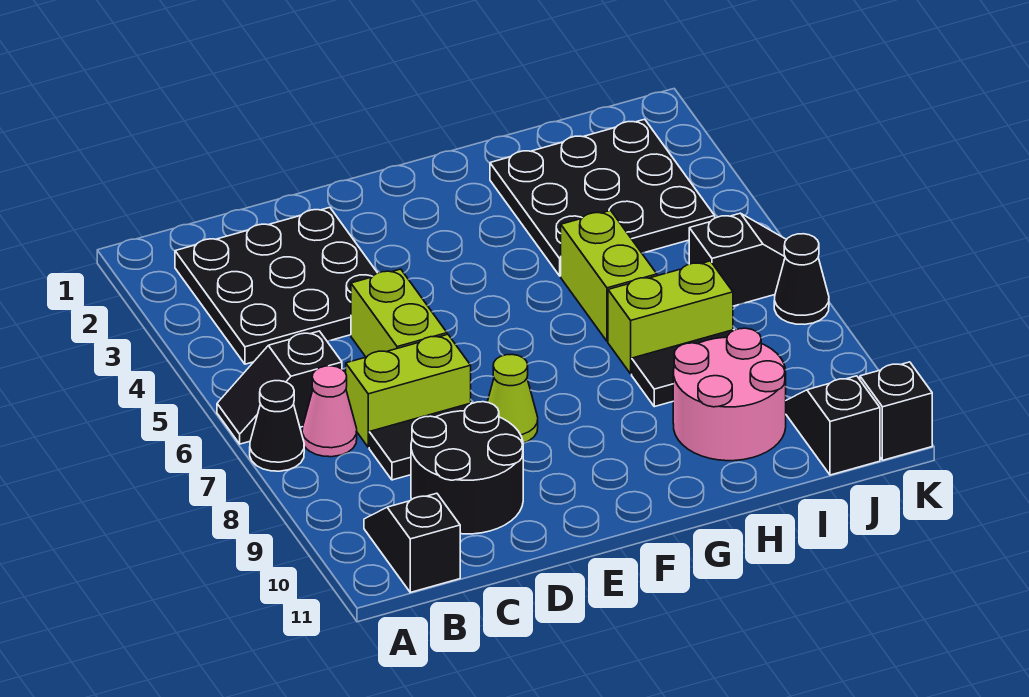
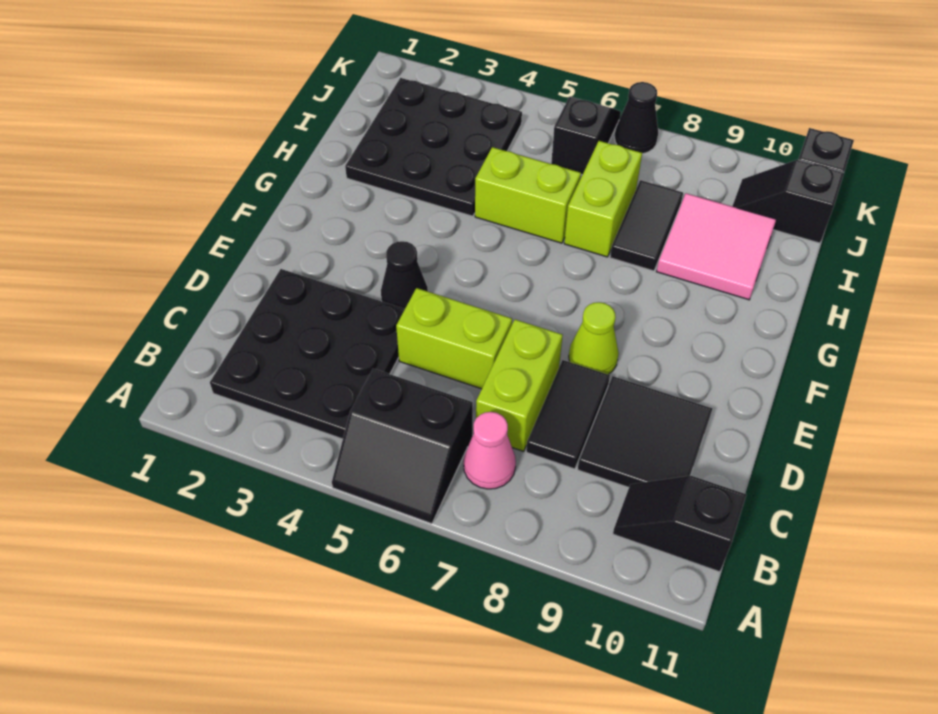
black 1x2 slope [217,331,342,444] -> black 2x2 slope [332,369,473,524]
black 1x1 cone [250,381,304,471] -> black 1x1 cone moved to [381,241,428,309]
black 2x2 round brick [411,402,523,534] -> black 2x2 tile [578,376,712,488]
pink 2x2 round brick [673,328,786,461] -> pink 2x2 tile [656,193,776,300]

